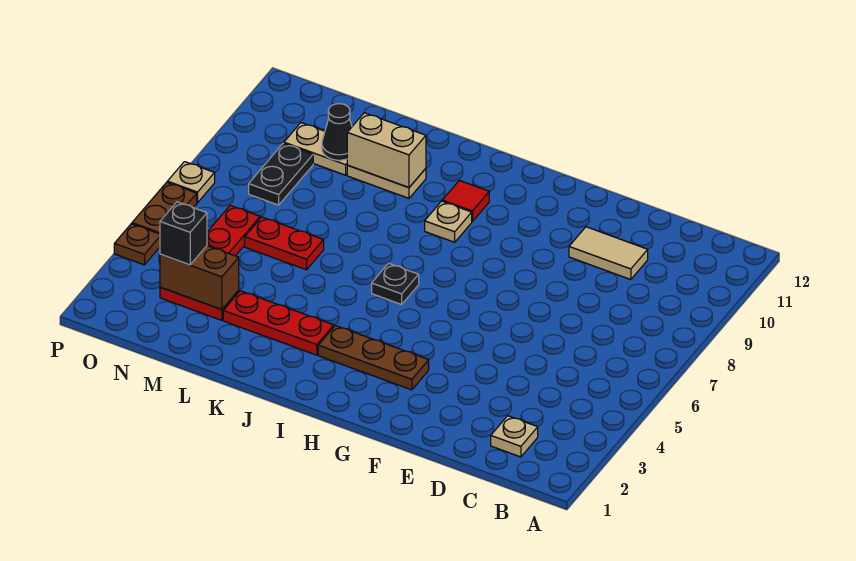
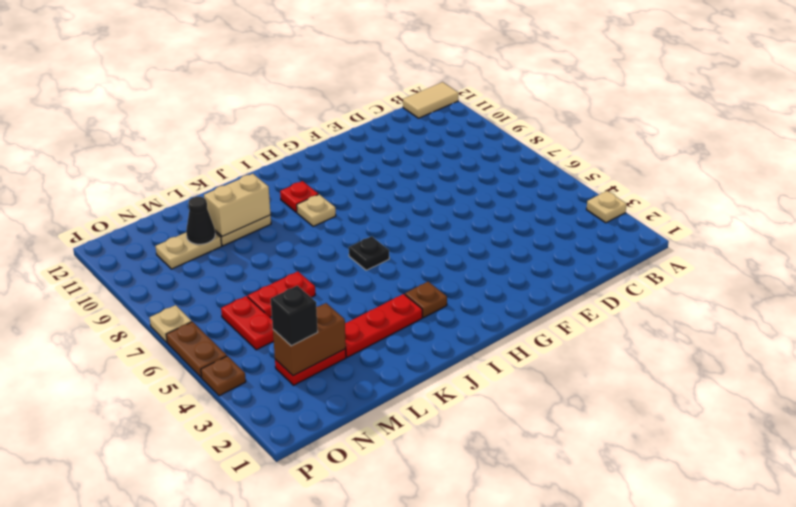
tan 1x1 plate [491,416,538,457] -> tan 1x1 plate moved to [586,191,627,223]
tan 1x2 tile [569,227,648,280] -> tan 1x2 tile moved to [403,82,459,118]
brown 1x3 plate [318,326,429,390] -> brown 1x1 plate [405,282,447,318]
red 1x1 tile [442,180,489,222] -> red 1x1 plate [280,181,318,213]
black 1x2 plate [249,143,313,205] -> none

